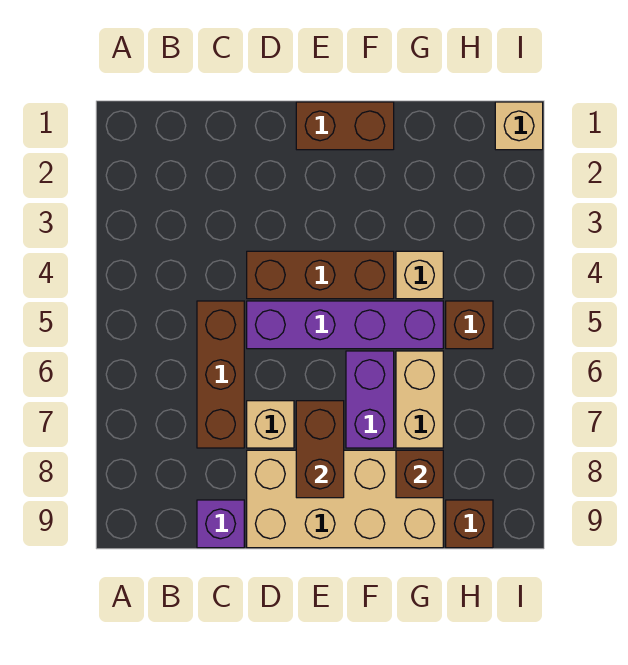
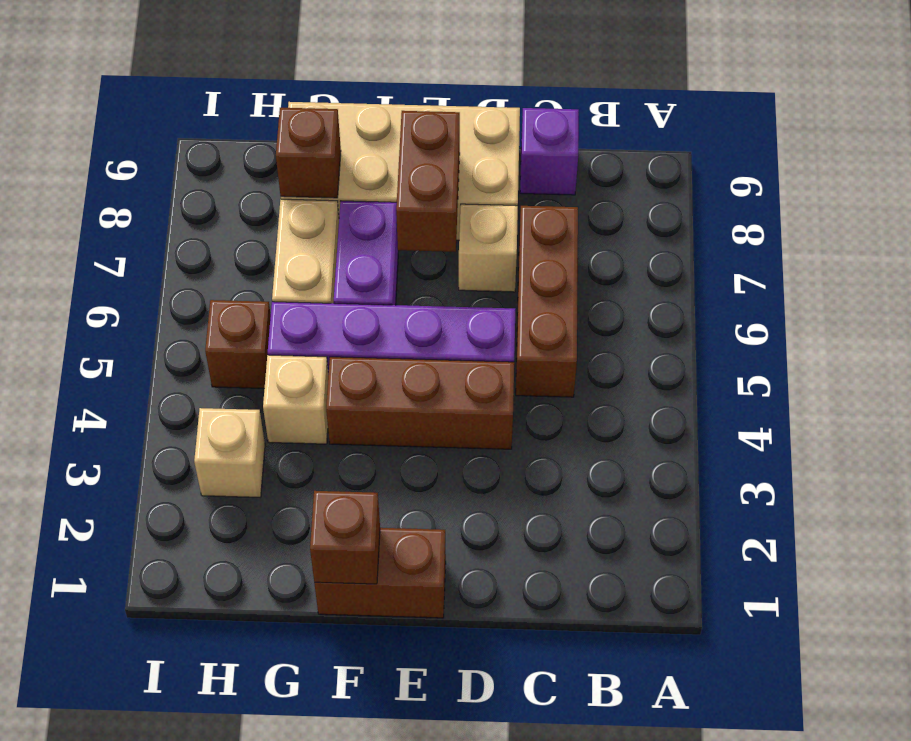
brown 1x1 brick [446,500,493,548] -> brown 1x1 brick moved to [310,491,380,584]
tan 1x1 brick [495,102,543,150] -> tan 1x1 brick moved to [194,408,265,497]

